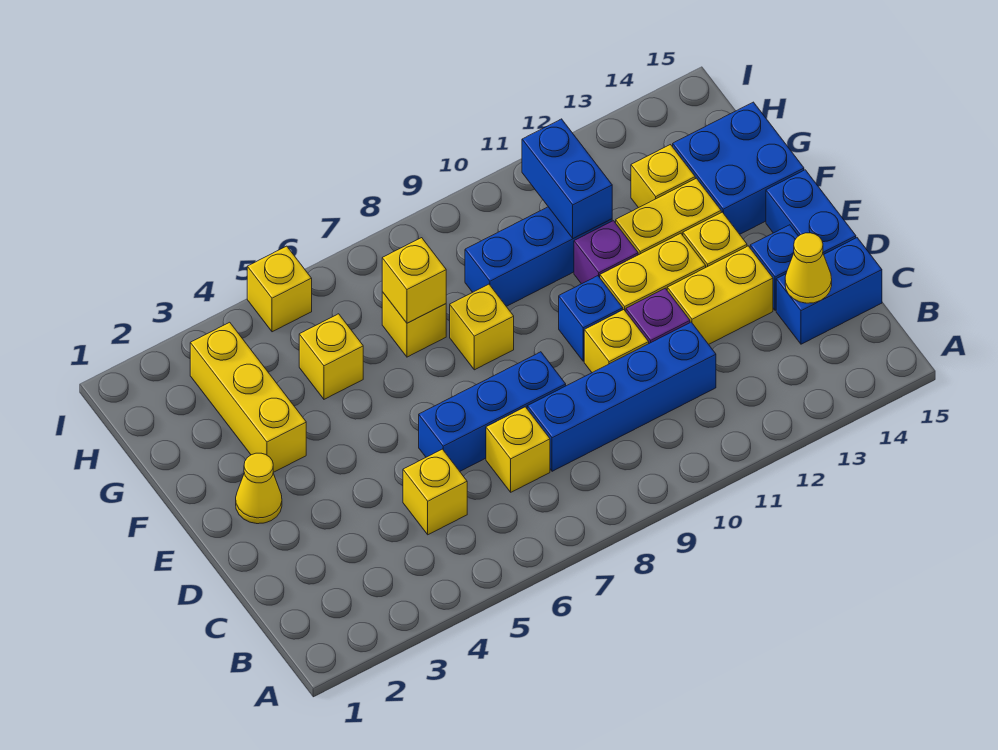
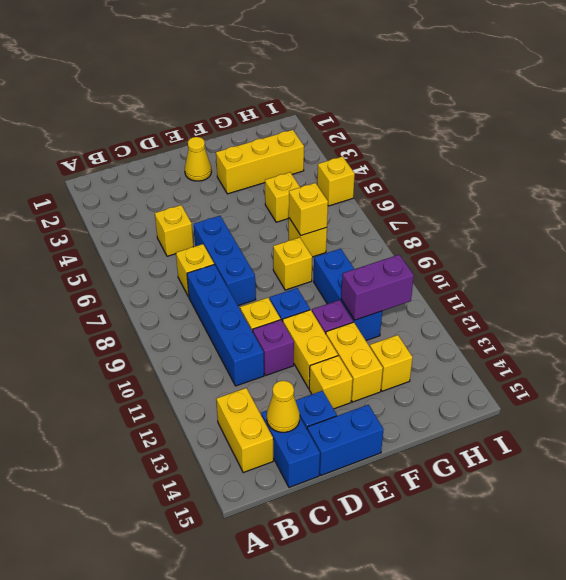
yellow 1x2 brick [667,246,773,344] -> yellow 1x2 brick moved to [216,388,273,473]
blue 2x2 brick [673,102,804,234] -> none
blue 1x2 brick [522,119,612,239] -> purple 1x2 brick [341,255,414,320]

